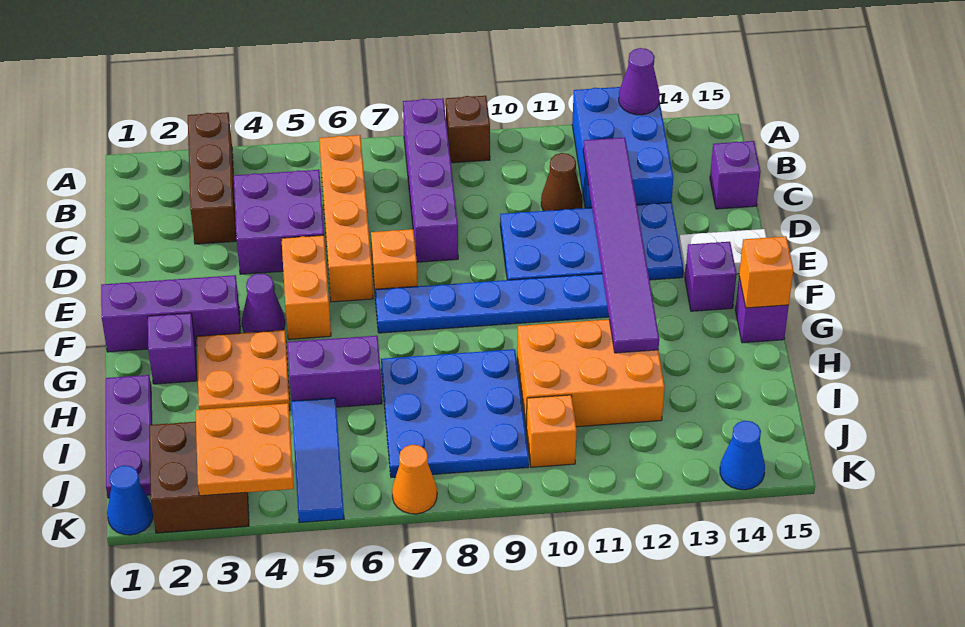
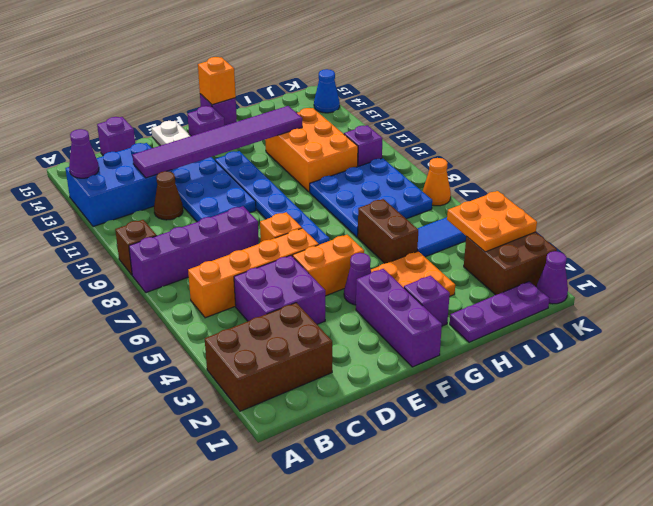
brown 1x3 brick [188,112,236,244] -> brown 2x3 brick [205,303,332,411]
purple 1x2 brick [288,336,382,407] -> brown 1x2 brick [358,199,418,263]
orange 1x1 brick [526,395,577,467] -> purple 1x1 brick [344,125,383,166]
blue 1x1 cone [107,465,153,535] -> purple 1x1 cone [537,251,568,304]

